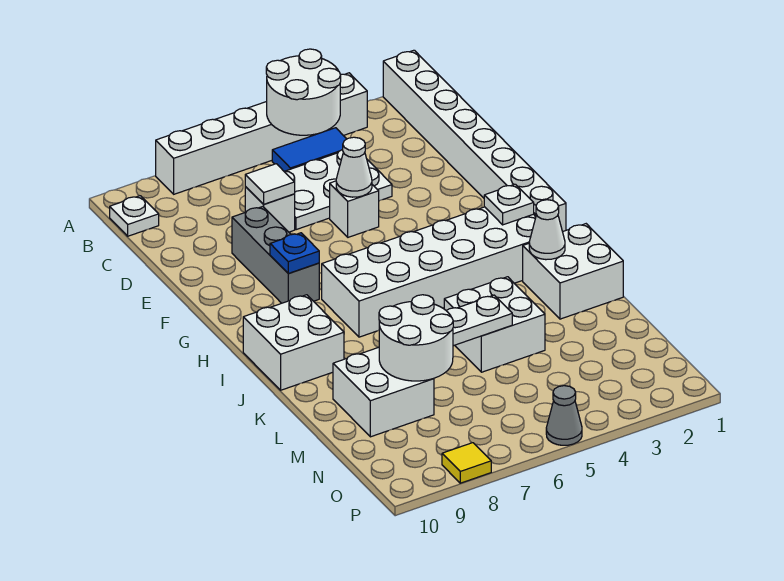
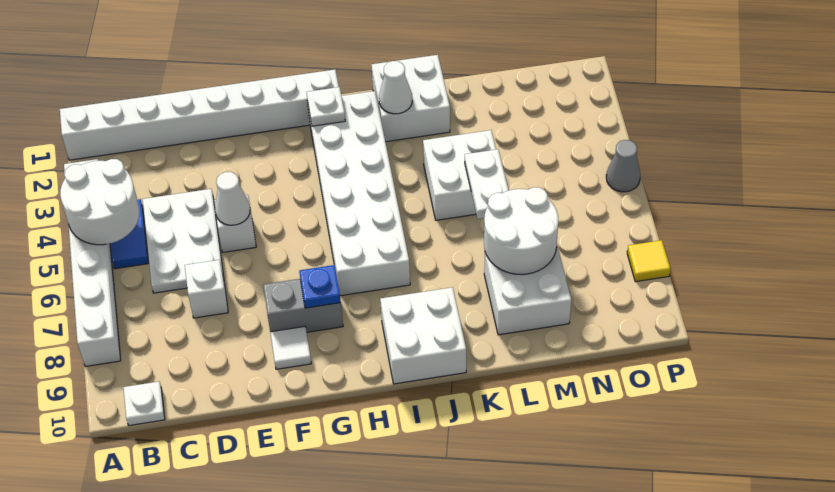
white 1x1 tile [245,164,295,204] -> white 1x1 tile moved to [270,326,311,369]
grey 1x3 brick [232,206,319,303] -> grey 1x2 brick [263,279,343,332]

